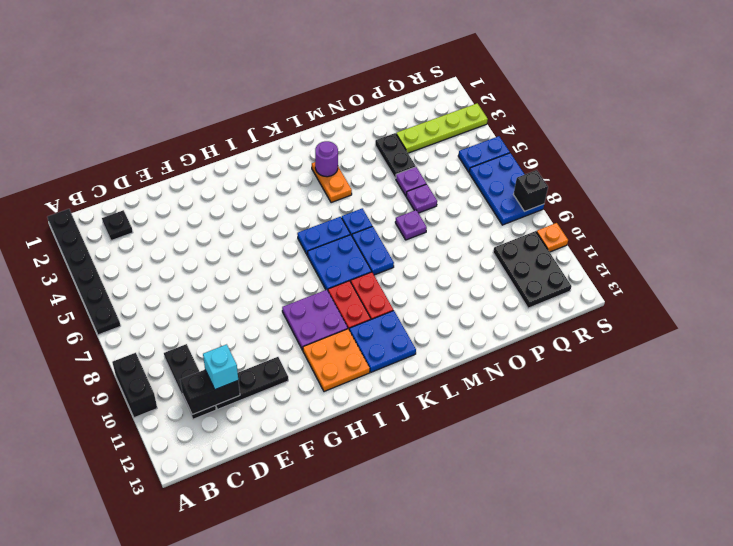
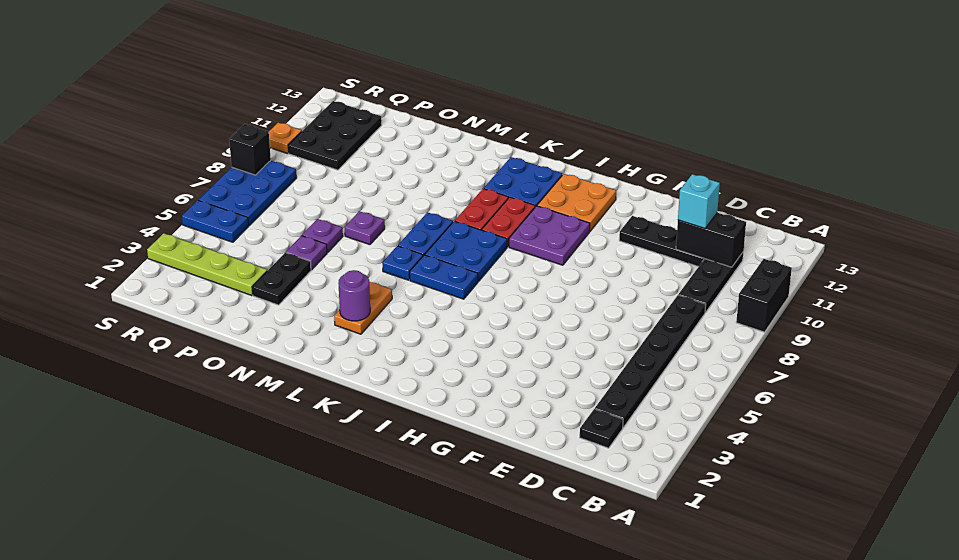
black 1x6 plate [47,209,121,335] -> black 1x6 plate moved to [595,295,706,427]

